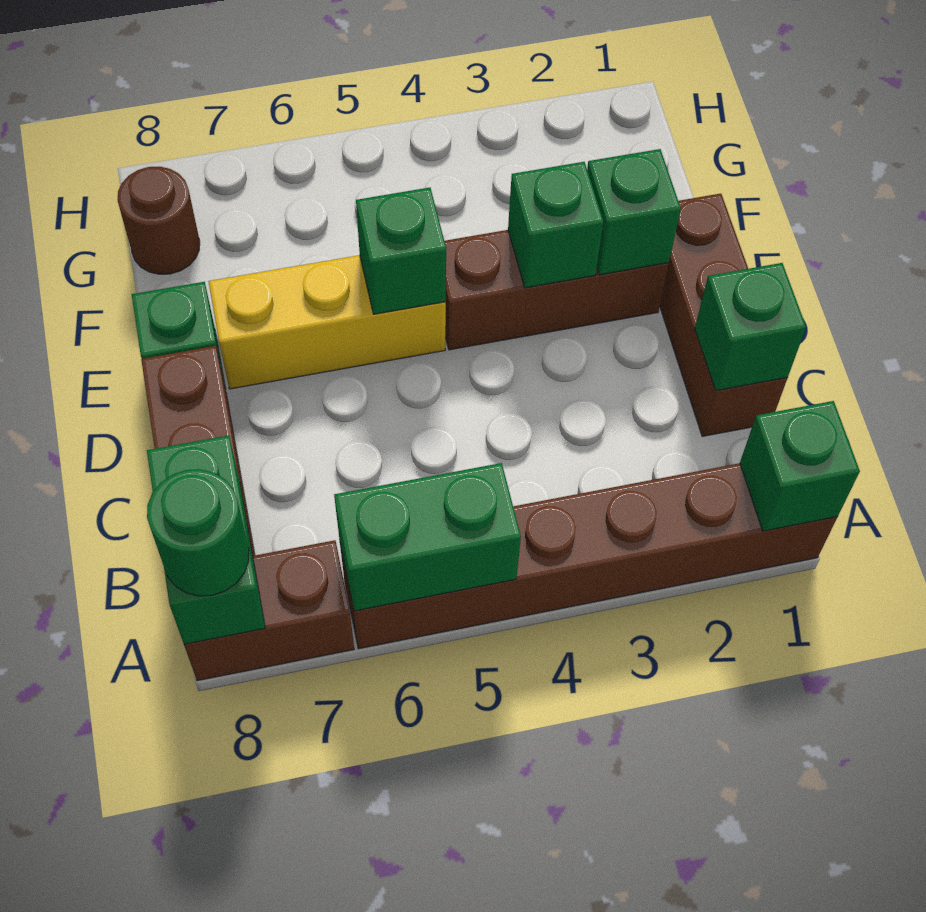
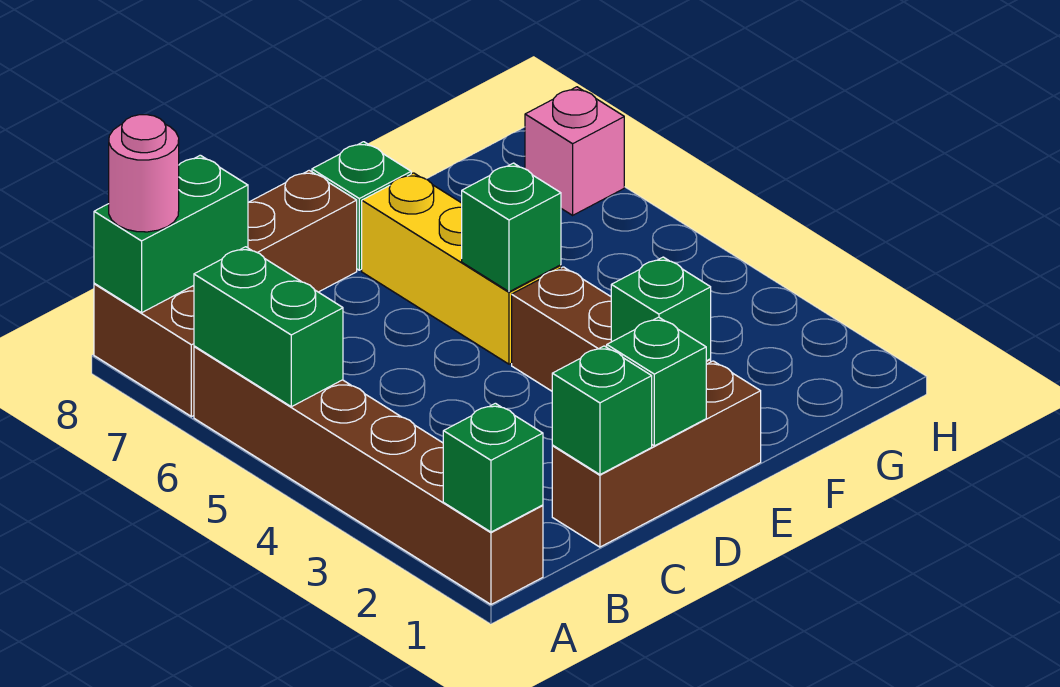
green 1x1 round brick [147,469,249,596] -> pink 1x1 round brick [109,115,179,232]
green 1x1 brick [508,162,603,288] -> green 1x1 brick moved to [607,317,706,446]
brown 1x1 round brick [118,167,200,274] -> none
none -> pink 1x1 brick [525,87,624,215]

